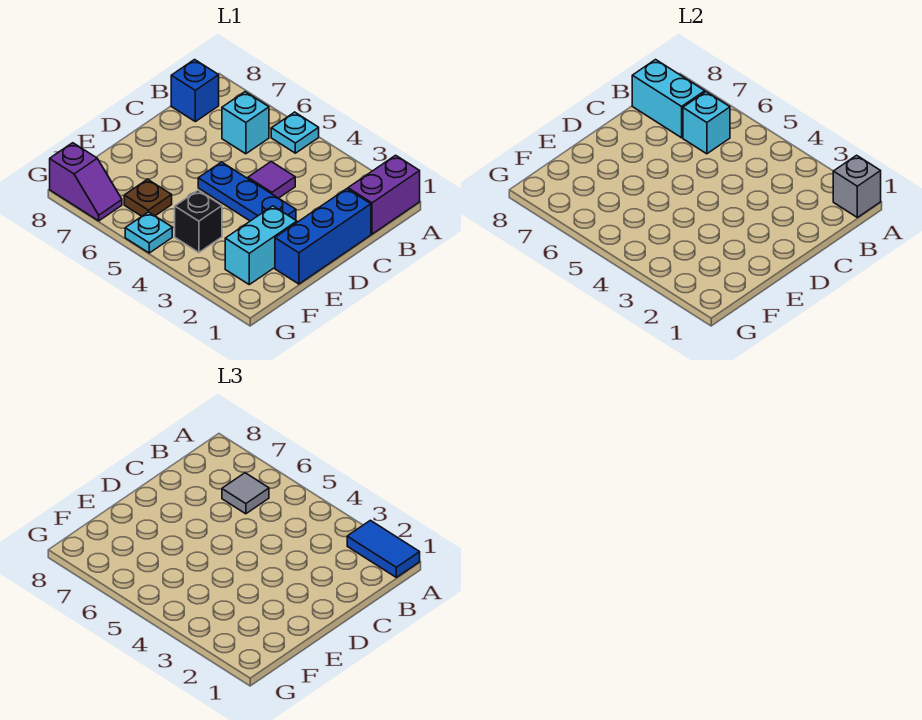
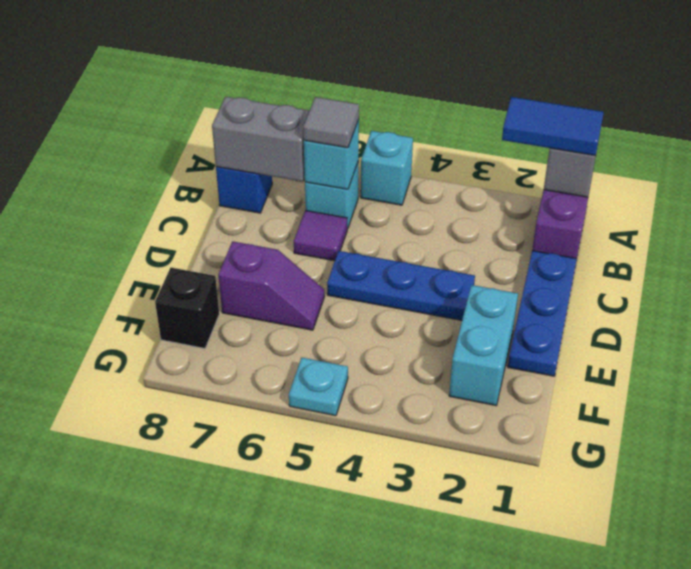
cyan 1x1 plate [271,112,319,153] -> cyan 1x1 brick [361,131,413,205]
cyan 1x2 brick [632,60,705,138] -> grey 1x2 brick [212,97,309,182]
blue 1x3 brick [275,189,371,284] -> blue 1x3 plate [508,251,577,376]
purple 1x1 tile [248,162,295,198] -> purple 1x1 tile moved to [294,210,347,261]
black 1x1 brick [175,191,222,252] -> black 1x1 brick moved to [155,268,219,348]
brown 1x1 plate [124,179,172,216] -> none
purple 1x2 slope [50,143,122,221] -> purple 1x2 slope moved to [218,241,325,330]

